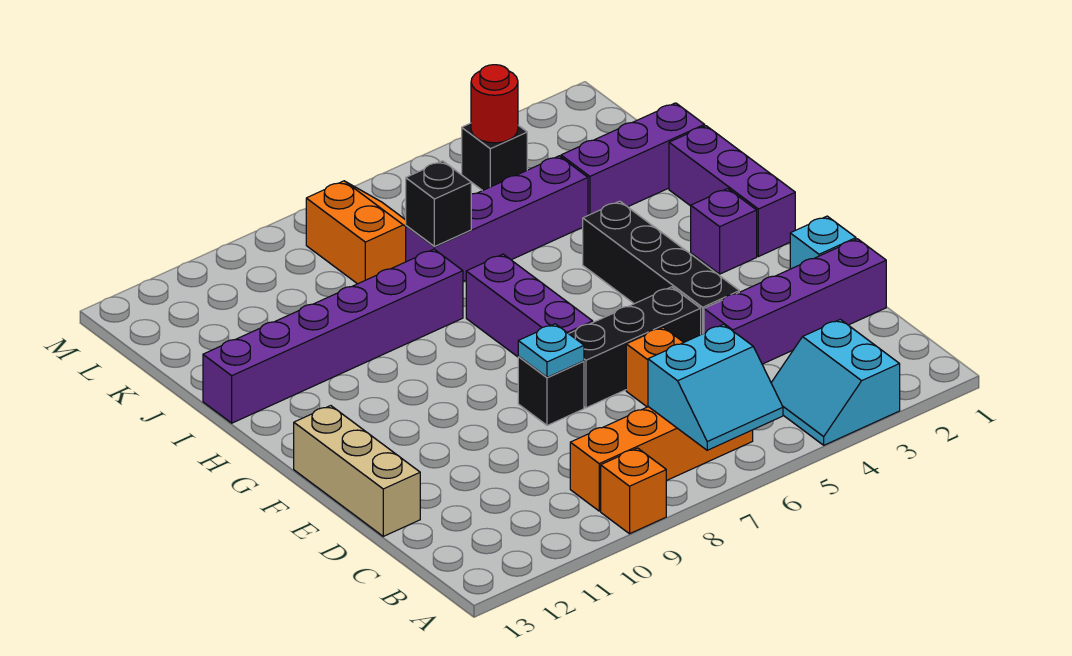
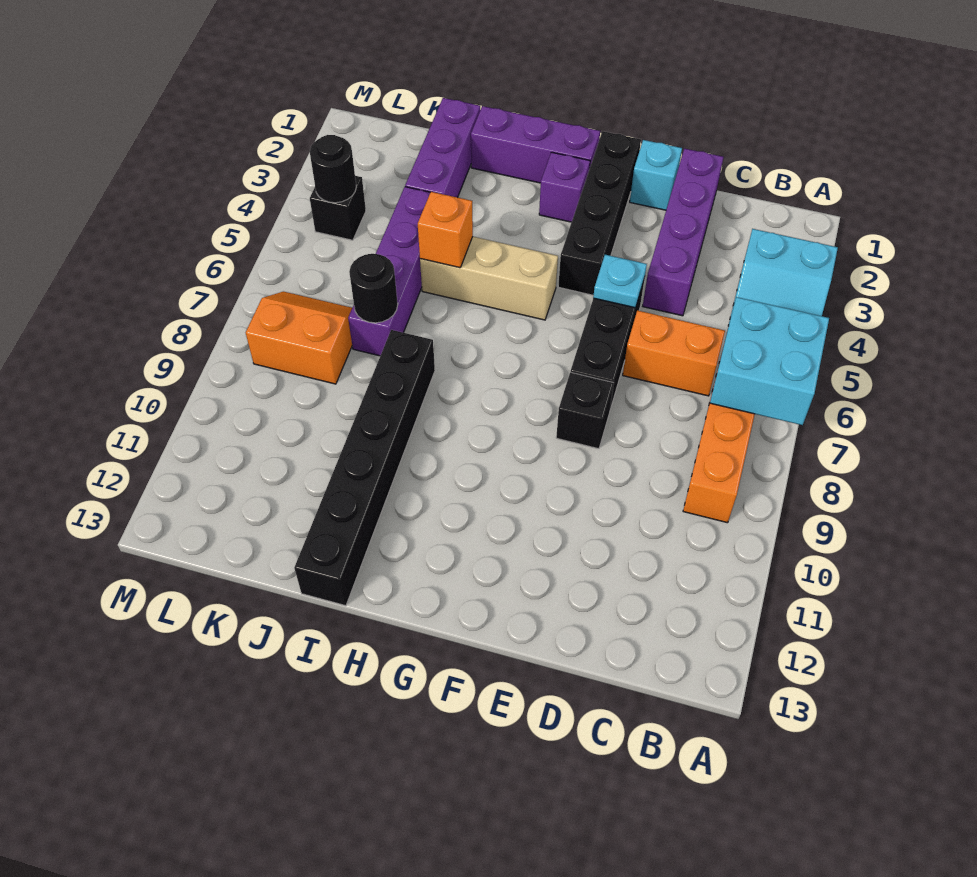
cyan 2x2 slope [648,324,783,450] -> cyan 2x2 brick [710,297,829,425]
orange 1x1 brick [601,448,666,534] -> orange 1x1 brick moved to [418,192,473,268]
tan 1x3 brick [294,406,420,536] -> tan 1x3 brick moved to [420,237,558,320]
black 1x4 brick [583,201,739,334] -> black 1x4 brick turned to [558,131,641,295]
cyan 1x1 plate [518,324,584,377] -> cyan 1x1 plate moved to [593,255,647,308]
purple 1x3 brick [466,254,593,357] -> none
purple 1x6 brick [203,249,463,423] -> black 1x6 brick [294,330,435,606]
black 1x1 brick [406,161,471,247] -> black 1x1 round brick [349,254,398,323]
red 1x1 round brick [471,65,518,143] -> black 1x1 round brick [310,135,356,203]

